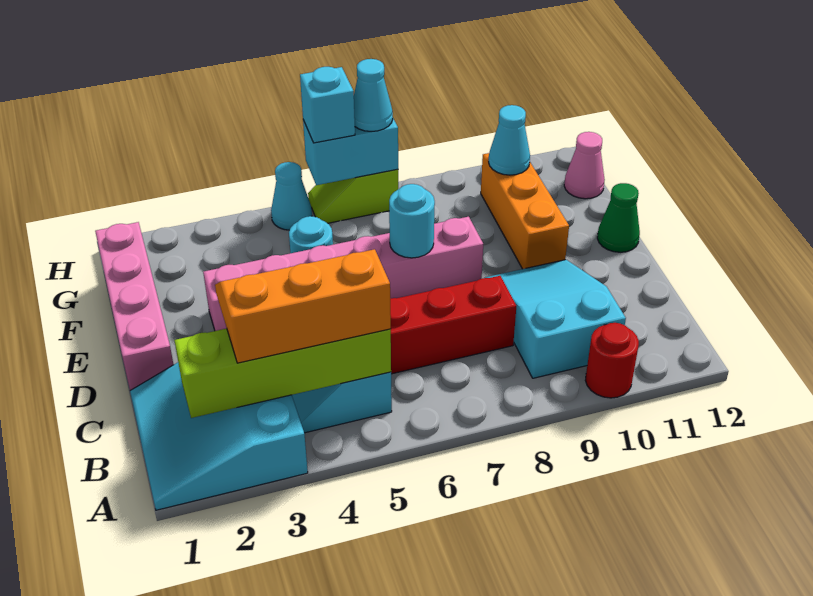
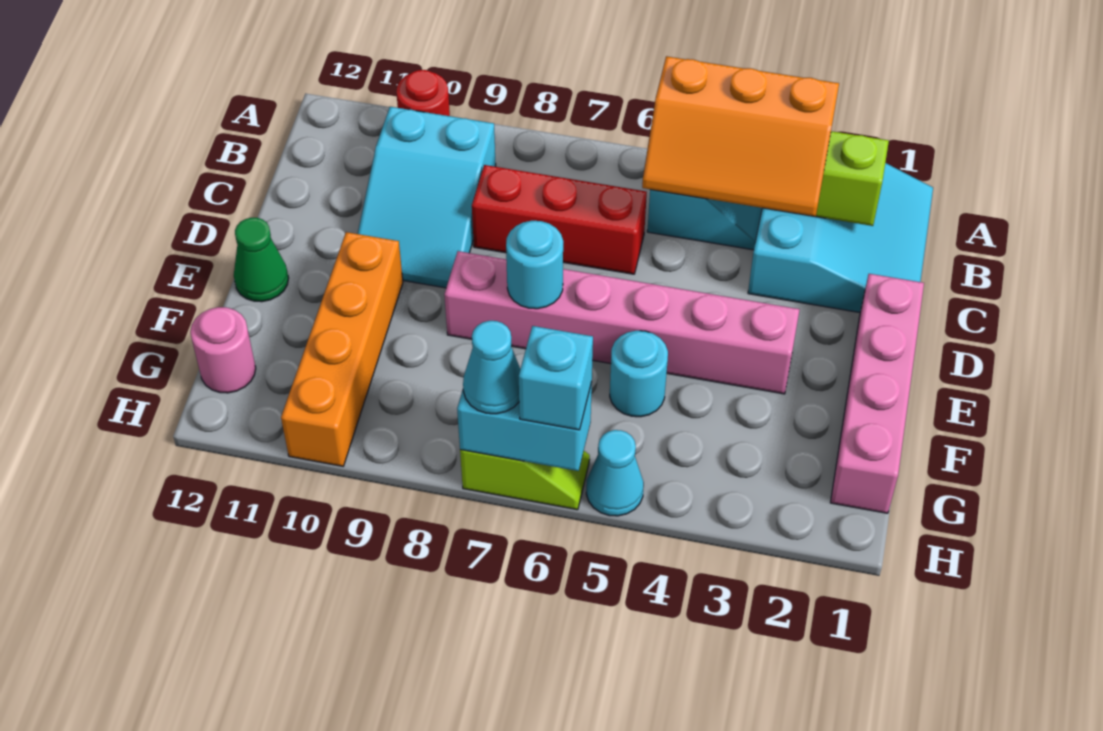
orange 1x3 brick [481,153,569,269] -> orange 1x4 brick [281,232,403,466]
cyan 1x1 cone [489,105,530,175] -> none
pink 1x1 cone [564,132,605,199] -> pink 1x1 round brick [190,307,256,393]

